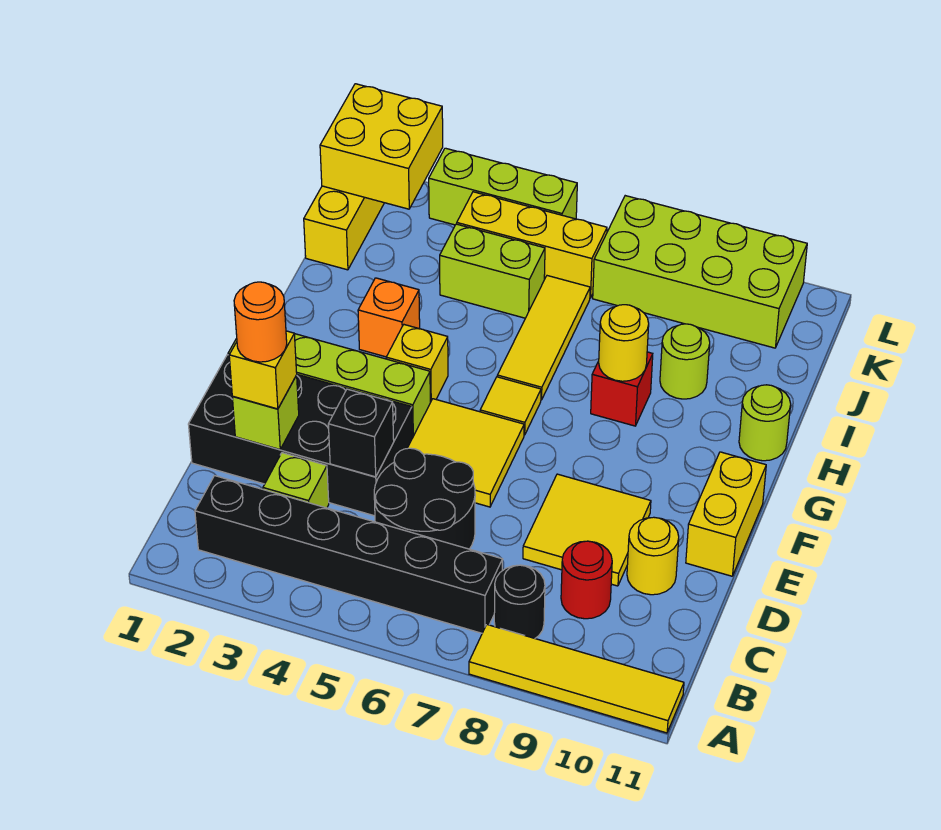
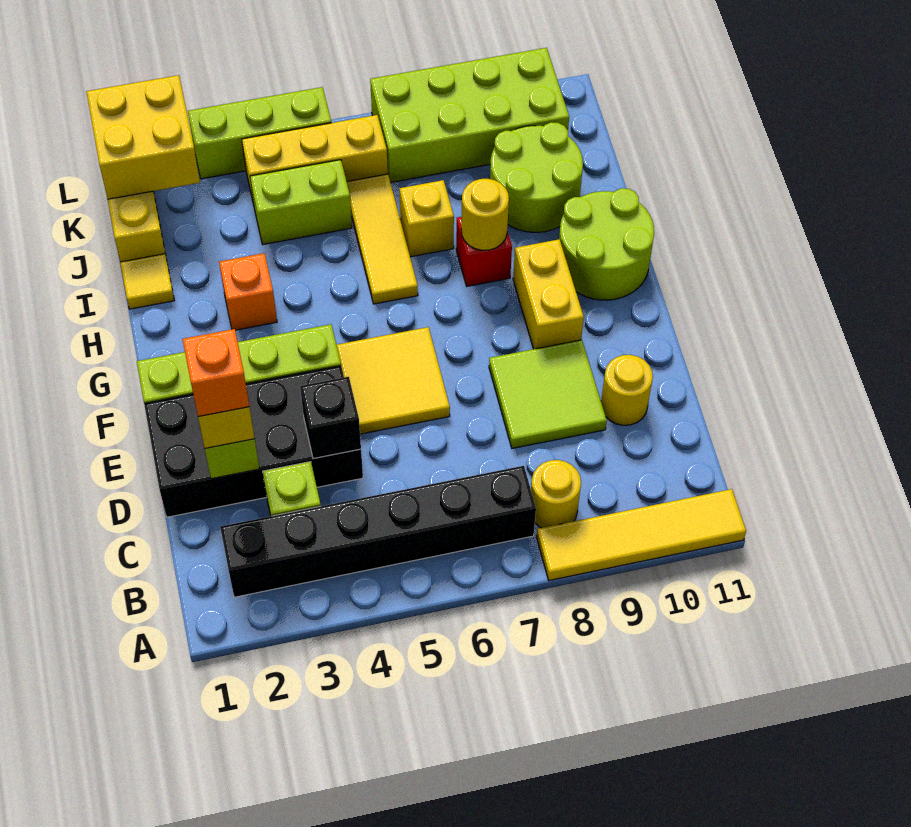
black 1x1 round brick [494,565,545,638] -> yellow 1x1 round brick [531,460,581,528]
black 2x2 round brick [374,448,475,549] -> none
red 1x1 round brick [561,541,612,619] -> none
orange 1x1 round brick [234,282,287,362] -> orange 1x1 brick [183,329,249,417]
yellow 2x2 tile [523,474,651,586] -> lime 2x2 tile [489,340,607,448]
yellow 1x2 brick [686,452,766,576] -> yellow 1x2 brick moved to [513,239,584,349]
yellow 1x1 brick [386,325,448,402] -> yellow 1x1 brick moved to [399,180,454,257]
yellow 1x1 tile [480,377,541,435] -> yellow 1x1 tile moved to [120,254,174,309]
lime 1x1 round brick [739,385,791,461] -> lime 2x2 round brick [559,188,654,300]
lime 1x1 round brick [660,324,710,399] -> lime 2x2 round brick [490,122,583,232]

